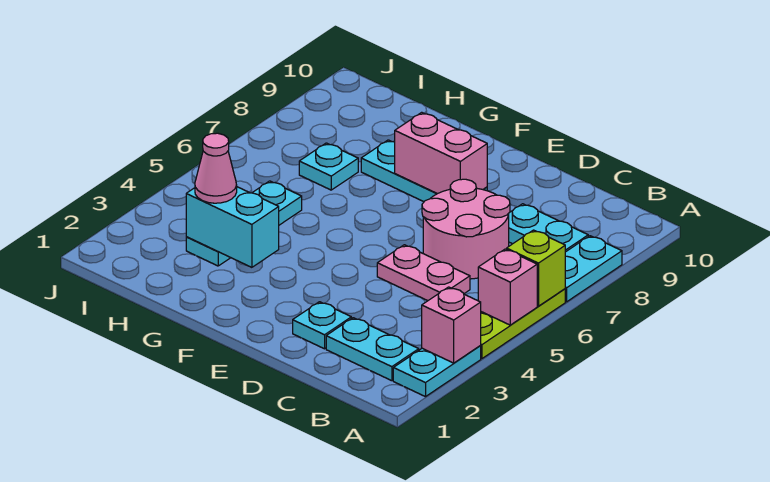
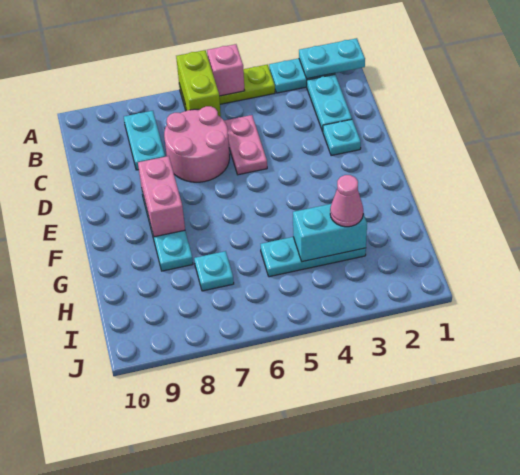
pink 1x1 brick [422,287,481,363] -> none
lime 1x1 brick [507,230,565,306] -> lime 1x2 brick [176,50,221,117]
cyan 1x2 plate [565,236,622,302] -> cyan 1x2 plate moved to [299,38,365,79]
cyan 1x2 brick [186,187,279,267] -> cyan 1x2 brick turned to [293,204,367,262]

